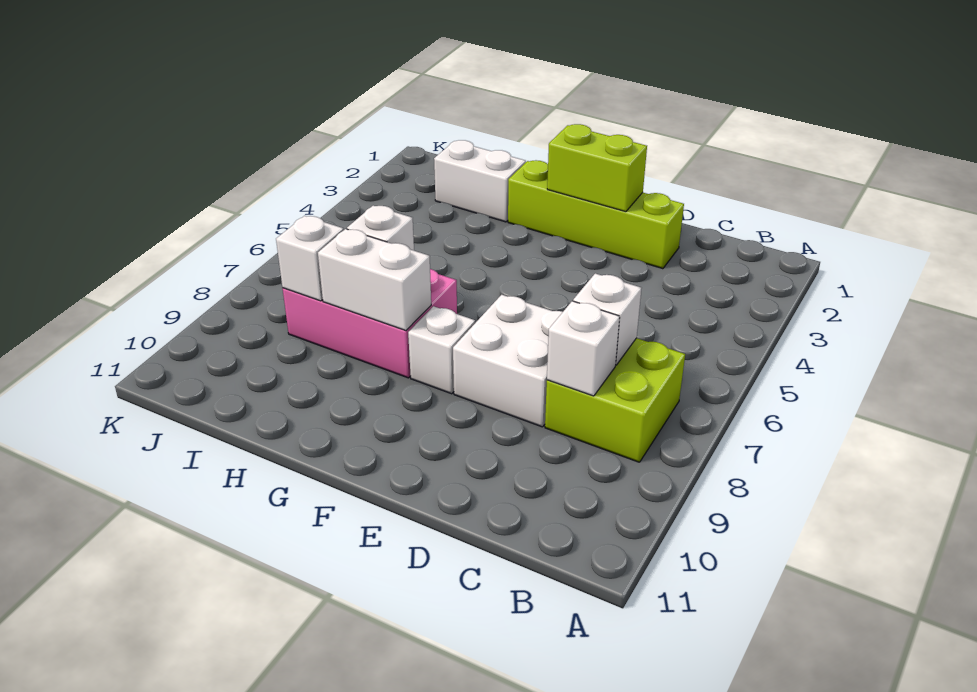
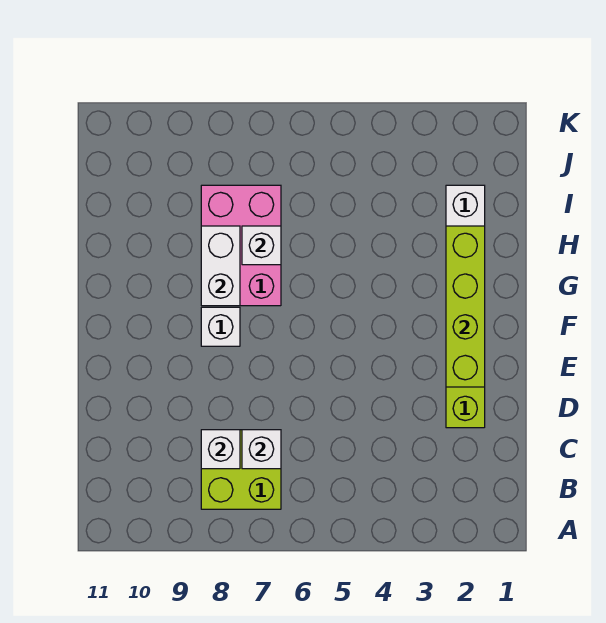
white 2x2 brick [453,295,562,427] -> none
lime 1x2 brick [547,124,647,212] -> lime 1x4 brick [446,226,485,387]
white 1x1 brick [276,216,344,301] -> none

